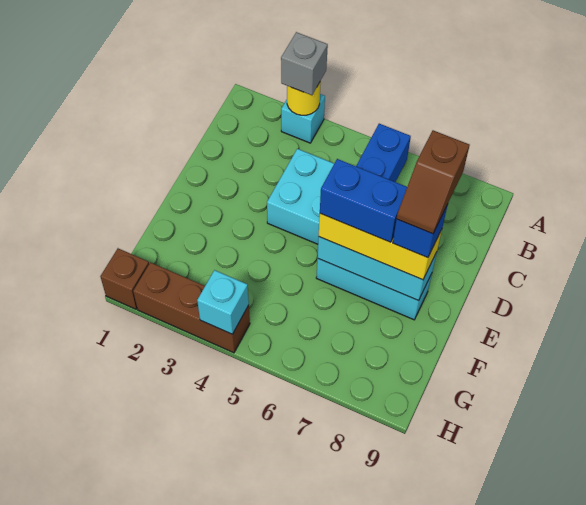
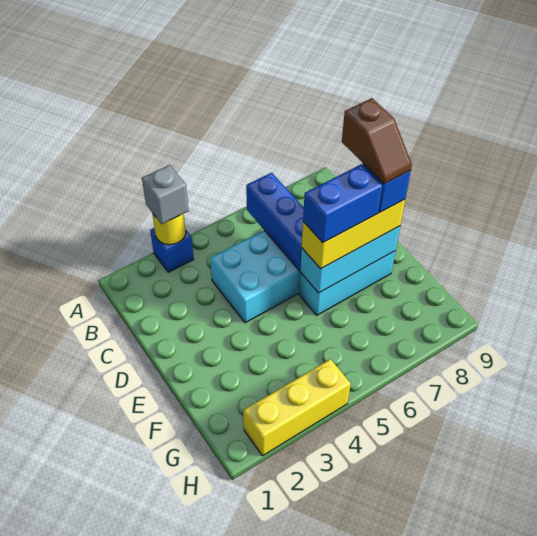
cyan 1x1 brick [281,94,325,143] -> blue 1x1 brick [150,228,194,272]
brown 1x1 brick [100,248,149,309] -> none
brown 1x3 brick [133,262,250,353] -> yellow 1x3 brick [243,359,351,456]
cyan 1x1 brick [197,270,249,334] -> none

